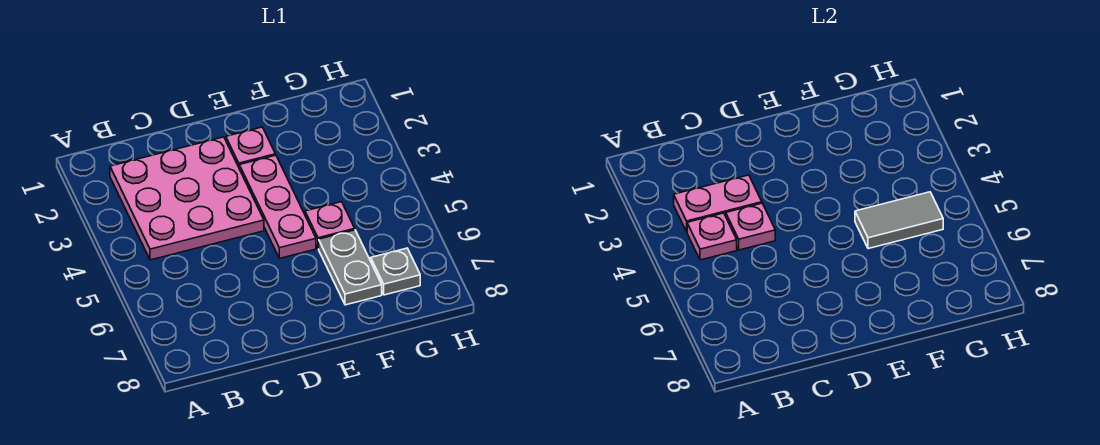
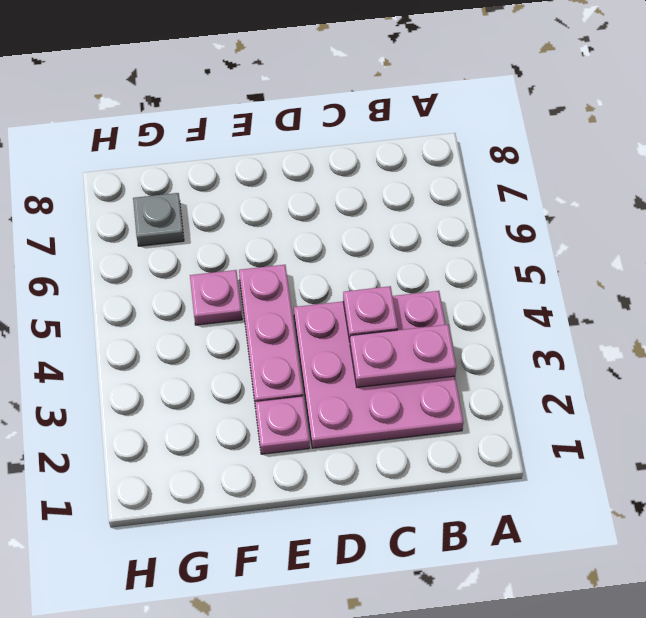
pink 1x1 plate [687,213,737,260] -> none
grey 1x2 tile [855,192,943,249] -> none
grey 1x2 plate [319,230,382,305] -> none

